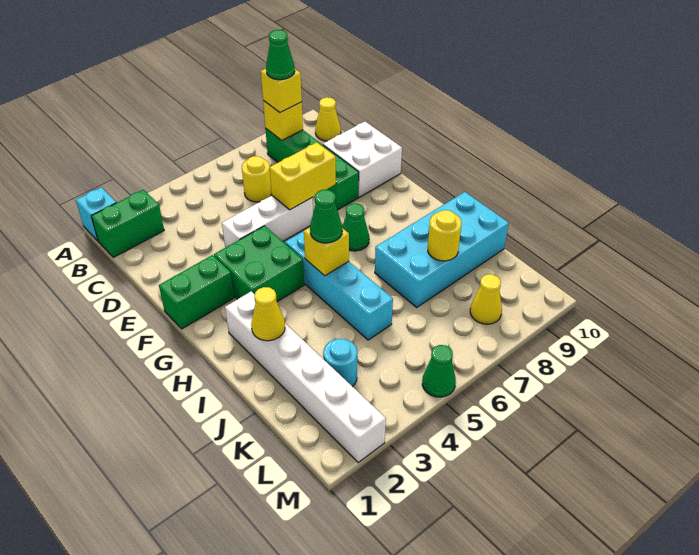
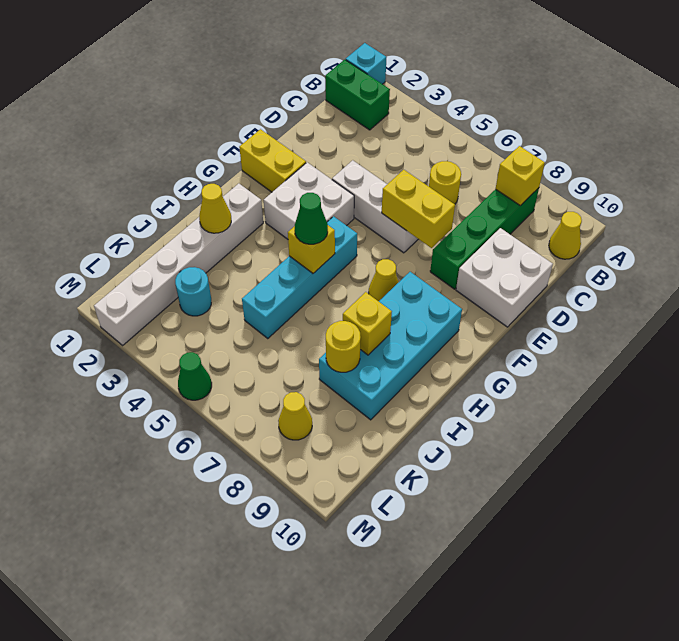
yellow 1x1 brick [261,69,302,113] -> yellow 1x1 brick moved to [343,292,392,355]
green 1x1 cone [266,30,295,80] -> none
green 1x2 brick [159,255,234,329] -> yellow 1x2 brick [239,129,306,192]
green 2x2 brick [214,226,304,302] -> white 2x2 brick [264,162,354,239]
green 1x1 cone [343,203,369,251] -> yellow 1x1 cone [369,259,399,301]
cyan 2x4 brick [375,192,509,307] -> cyan 2x4 brick turned to [319,272,462,420]

